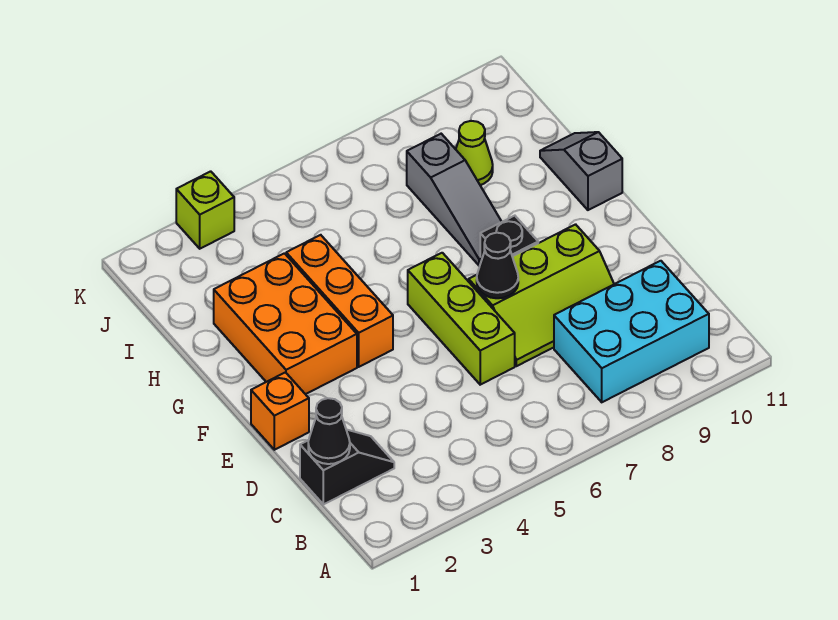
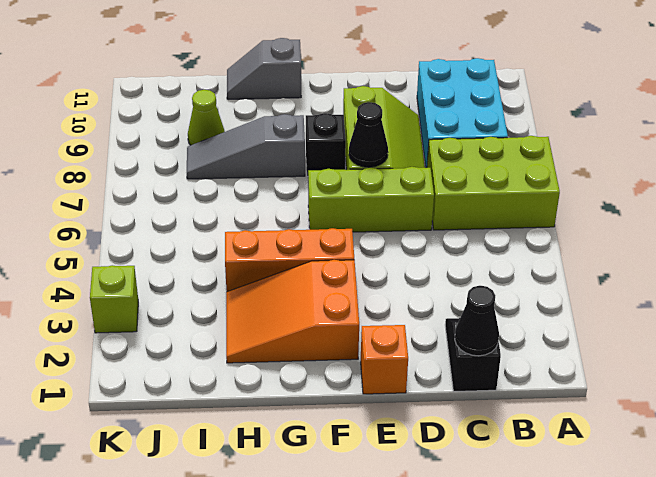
none -> lime 2x3 brick [427,136,560,230]
orange 2x3 brick [214,253,357,394] -> orange 2x3 slope [226,260,359,363]
grey 1x3 slope [407,134,502,266] -> grey 1x3 slope turned to [187,114,305,179]

